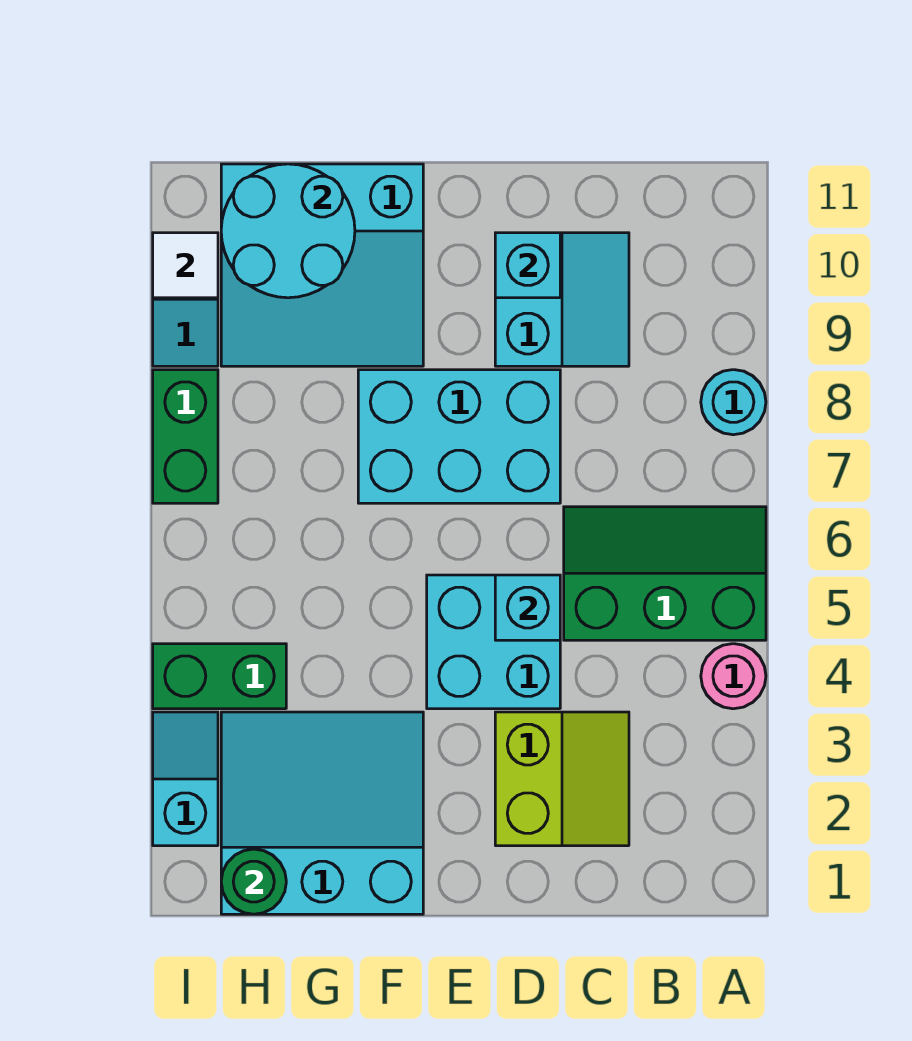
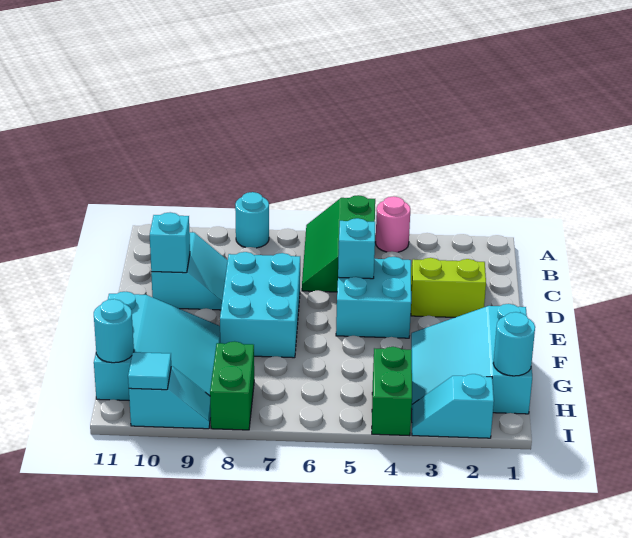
cyan 2x2 slope [495,233,629,366] -> cyan 2x2 slope turned to [151,232,228,310]
cyan 2x2 round brick [221,164,355,298] -> cyan 1x1 round brick [94,299,134,363]
green 1x1 round brick [221,849,286,914] -> cyan 1x1 round brick [493,312,535,376]
green 1x2 brick [153,370,218,503] -> green 1x2 brick turned to [210,341,254,430]
white 1x1 tile [153,233,218,298] -> cyan 1x1 tile [128,352,171,390]

